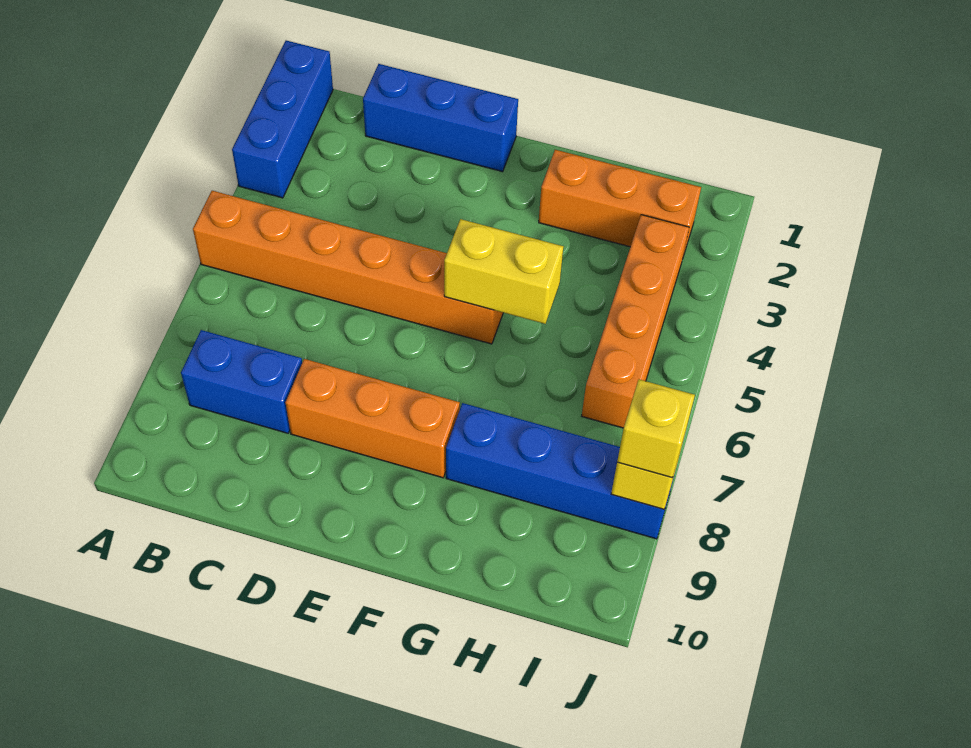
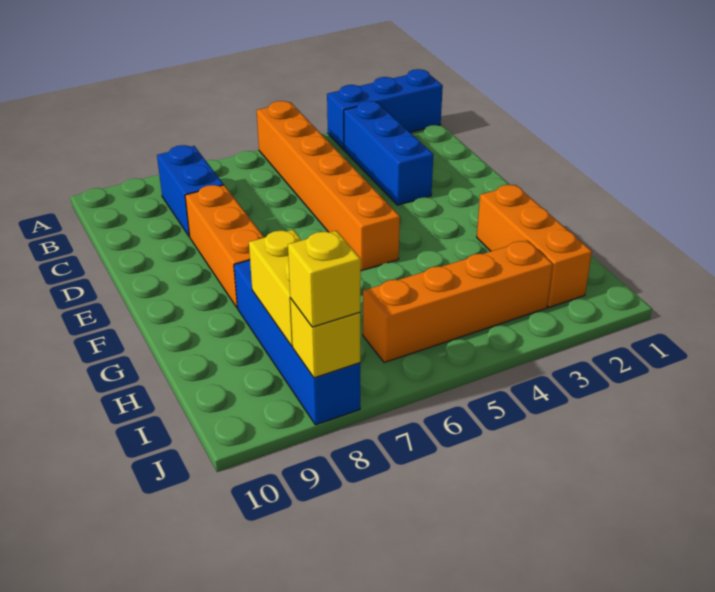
blue 1x3 brick [363,64,518,172] -> blue 1x3 brick moved to [344,101,433,205]
yellow 1x2 brick [444,219,564,324] -> yellow 1x2 brick moved to [249,230,301,346]

